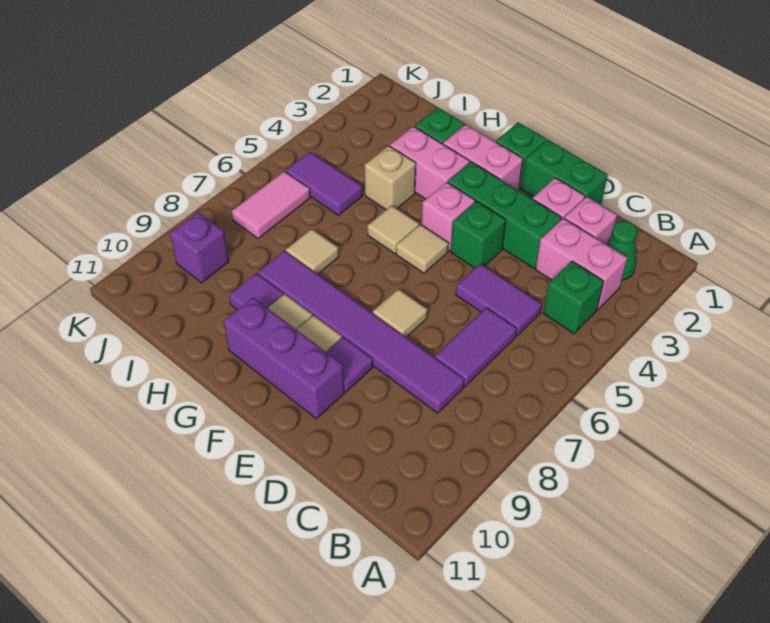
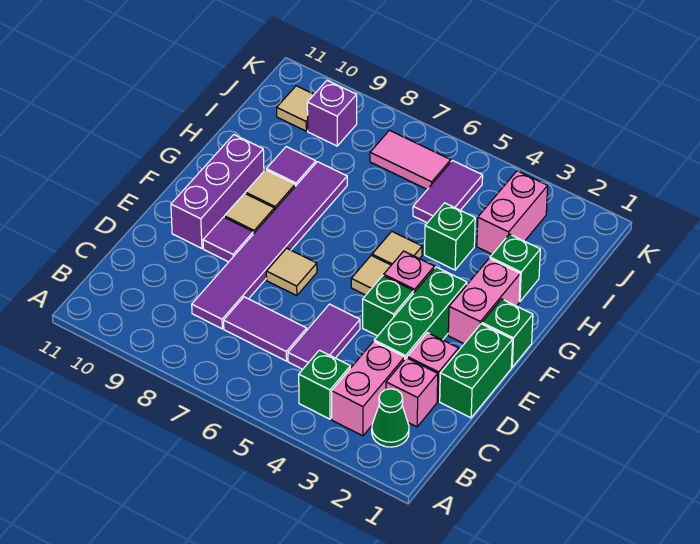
pink 1x2 brick [390,126,470,199] -> pink 1x2 brick moved to [477,171,548,254]
tan 1x1 brick [365,146,416,210] -> green 1x1 brick [425,203,475,270]
tan 1x1 tile [286,229,339,274] -> tan 1x1 tile moved to [277,86,314,131]

